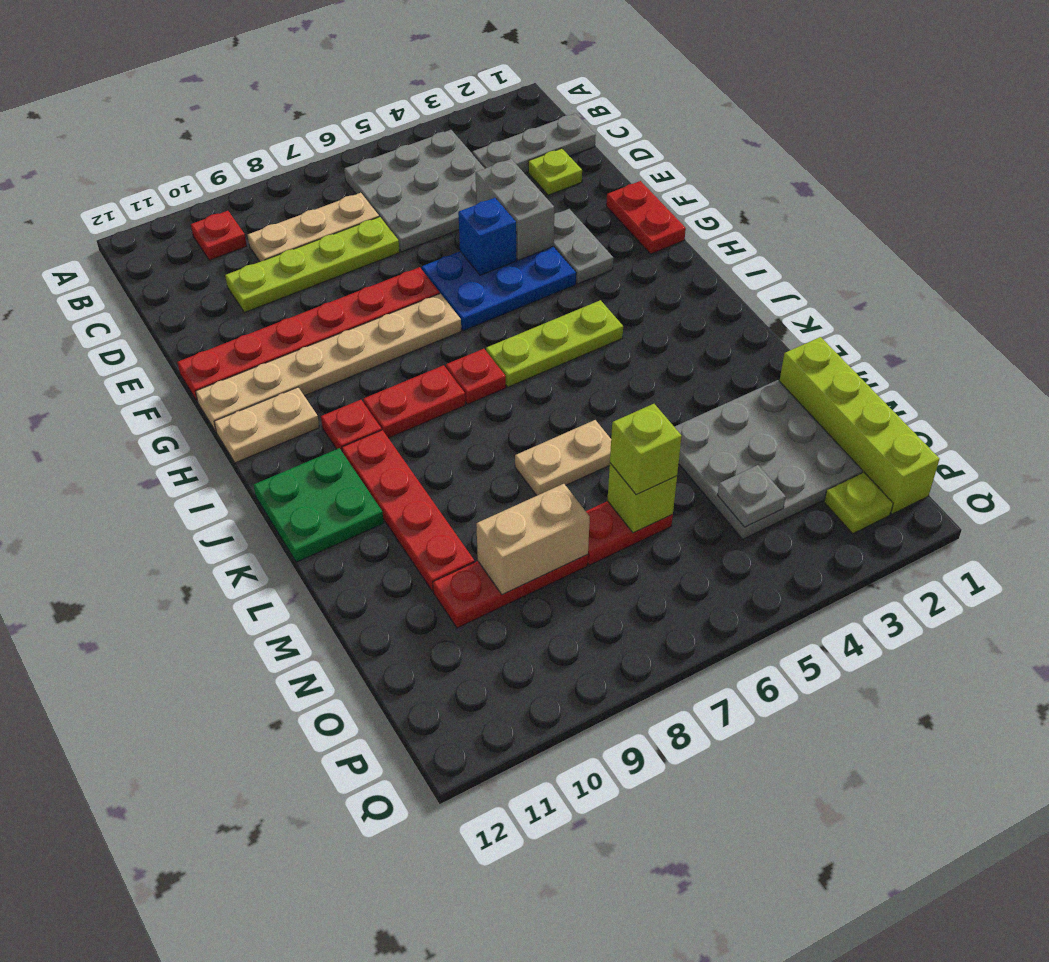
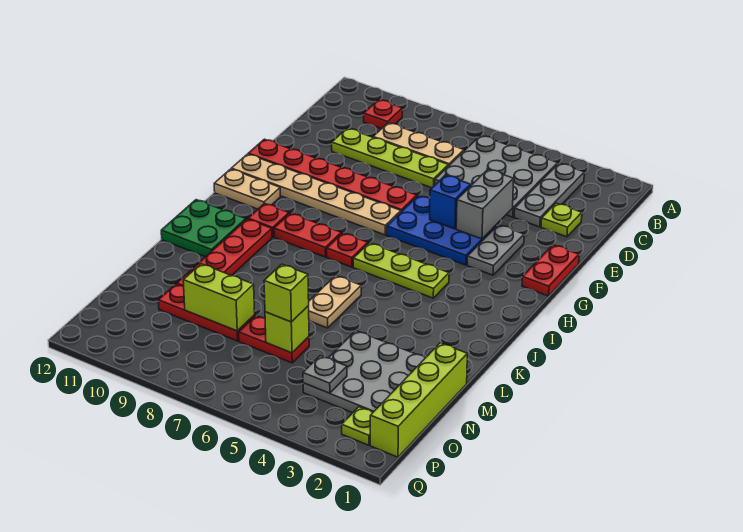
grey 1x3 plate [473,113,596,173] -> grey 1x3 plate turned to [514,163,584,227]
tan 1x2 plate [515,420,611,495] -> tan 1x2 plate turned to [308,275,361,328]
tan 1x2 brick [476,484,590,594] -> lime 1x2 brick [183,264,255,331]

